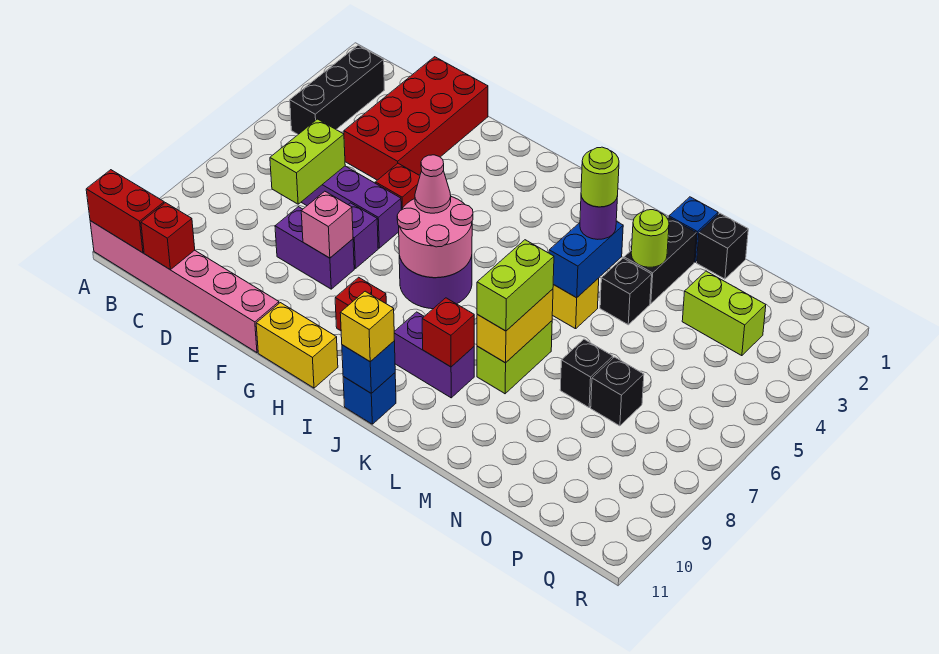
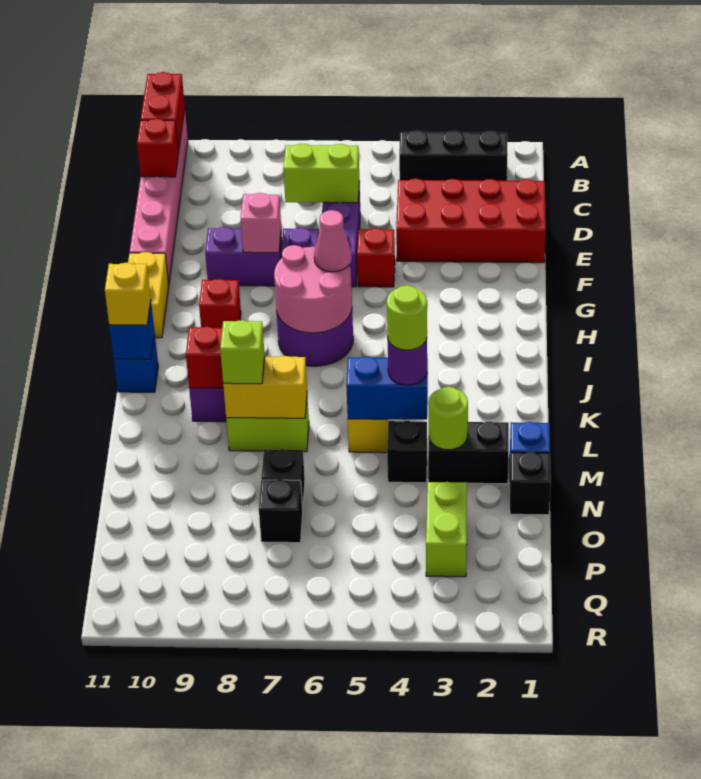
purple 1x2 brick [275,207,354,289] -> purple 1x2 brick turned to [205,227,282,286]
lime 1x2 brick [477,240,554,331] -> lime 1x1 brick [220,320,265,384]

